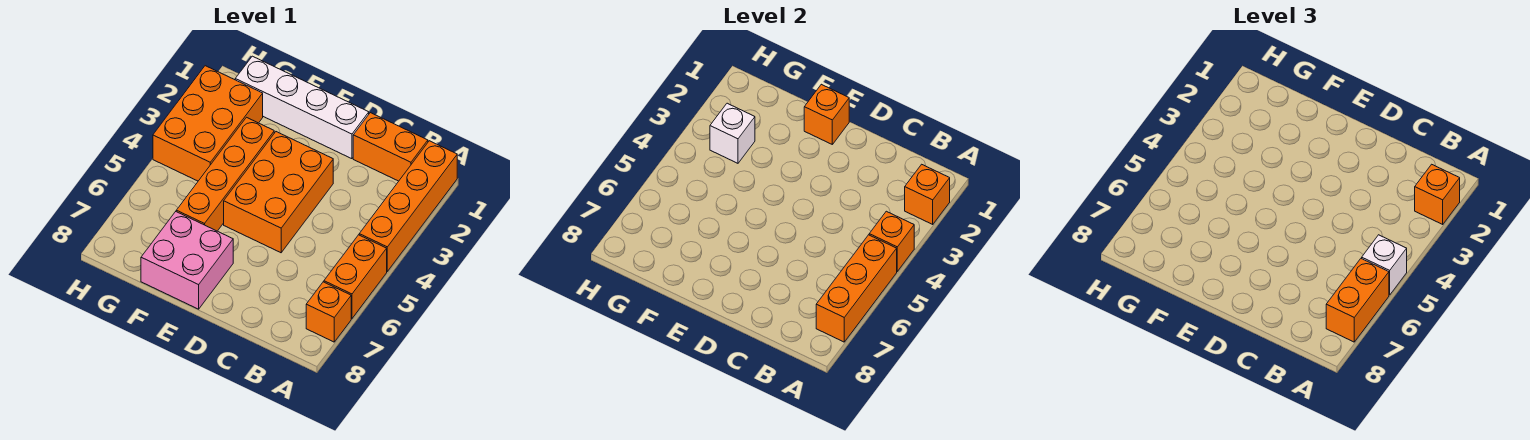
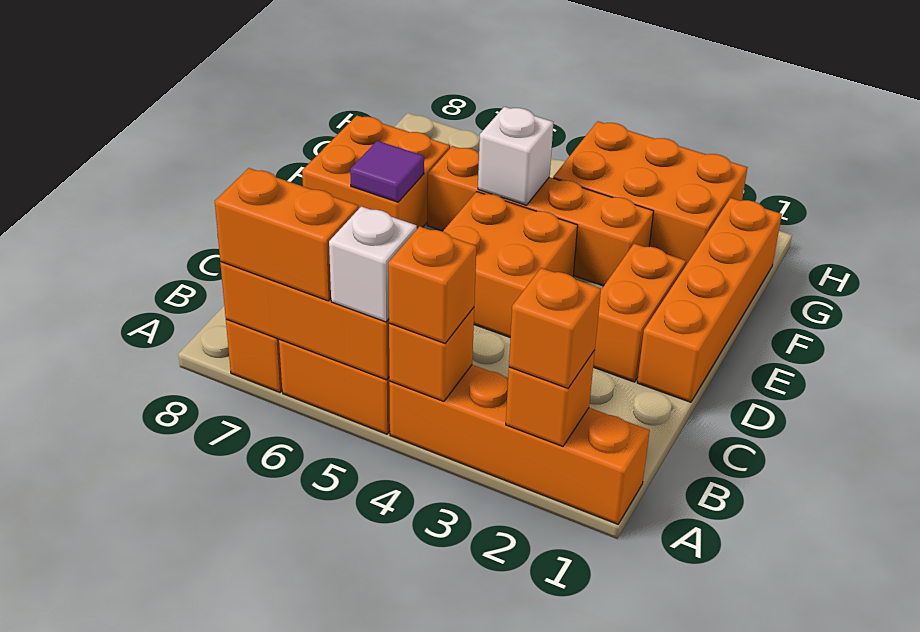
orange 1x2 brick [353,113,428,181] -> orange 1x2 brick moved to [593,244,686,382]
white 1x4 brick [235,56,369,159] -> orange 1x4 brick [637,198,782,402]
orange 2x3 brick [224,132,333,253] -> orange 2x2 brick [443,192,578,337]
orange 1x1 brick [804,84,849,144] -> orange 1x1 brick moved to [388,226,476,343]
pink 2x2 brick [141,212,233,309] -> orange 2x2 brick [302,115,450,229]
none -> purple 1x1 tile [350,141,424,202]
white 1x1 brick [710,103,755,163] -> white 1x1 brick moved to [478,107,553,205]

